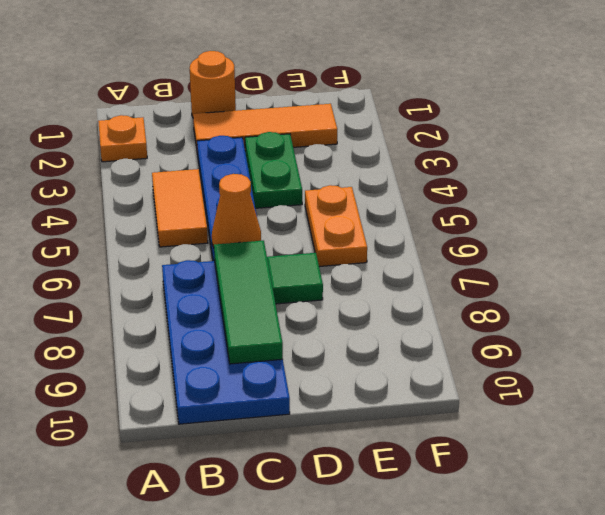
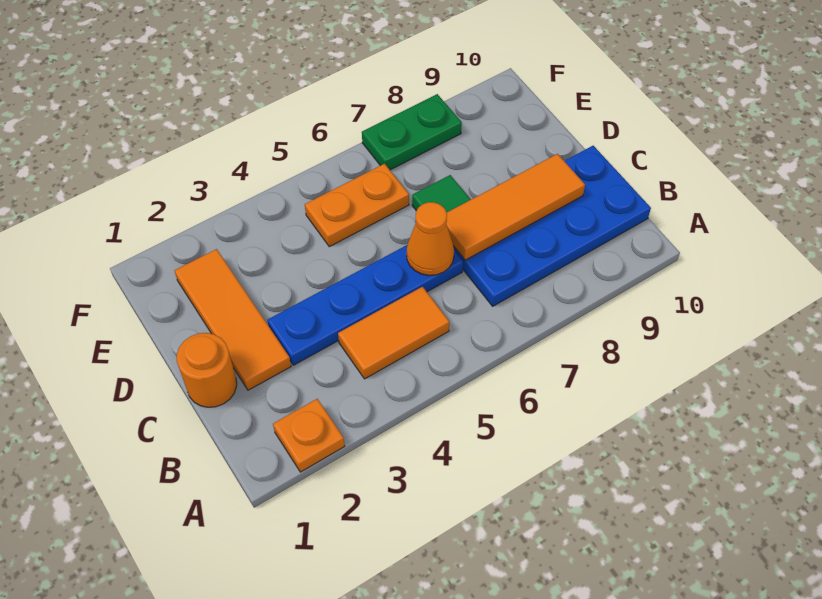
green 1x3 tile [214,240,283,364] -> orange 1x3 tile [446,154,585,260]
green 1x2 plate [245,132,302,208] -> green 1x2 plate moved to [362,94,462,170]

